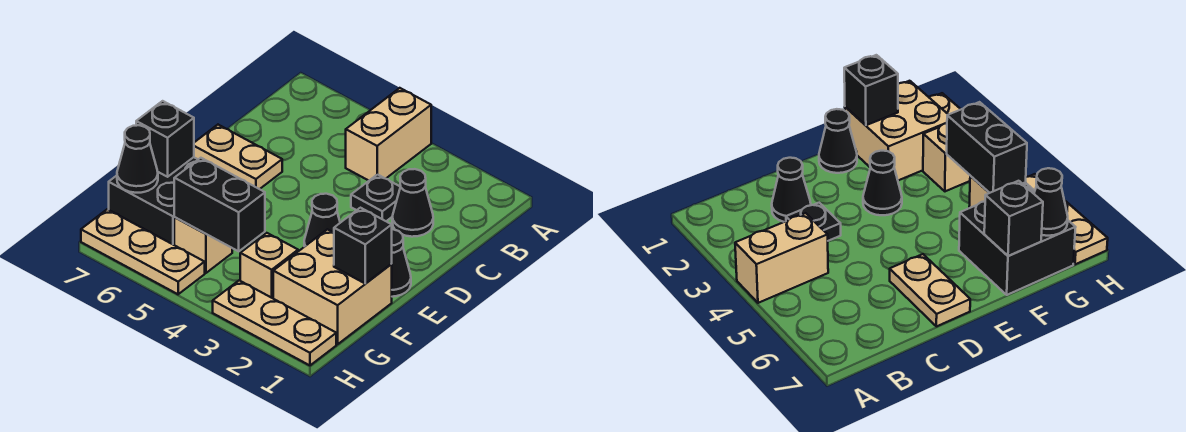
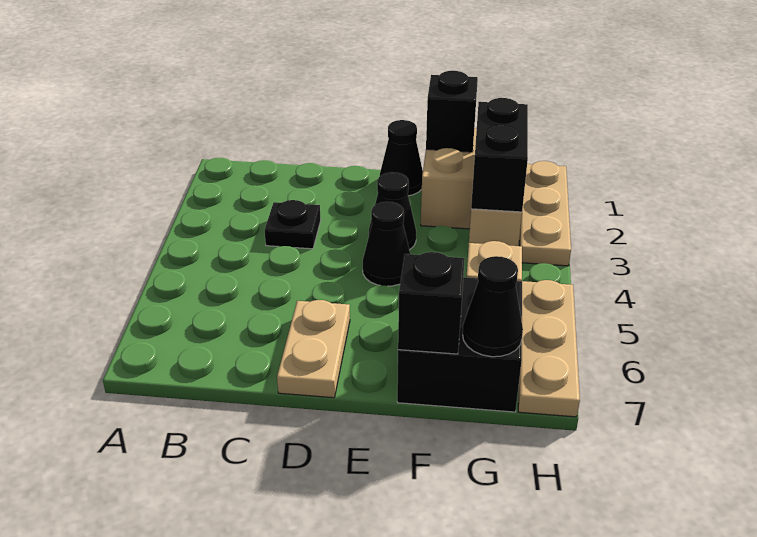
tan 1x2 brick [346,88,431,181] -> none
black 1x1 cone [392,169,433,237] -> black 1x1 cone moved to [363,202,410,286]
black 1x2 brick [174,158,265,251] -> black 1x2 brick moved to [471,98,528,212]

